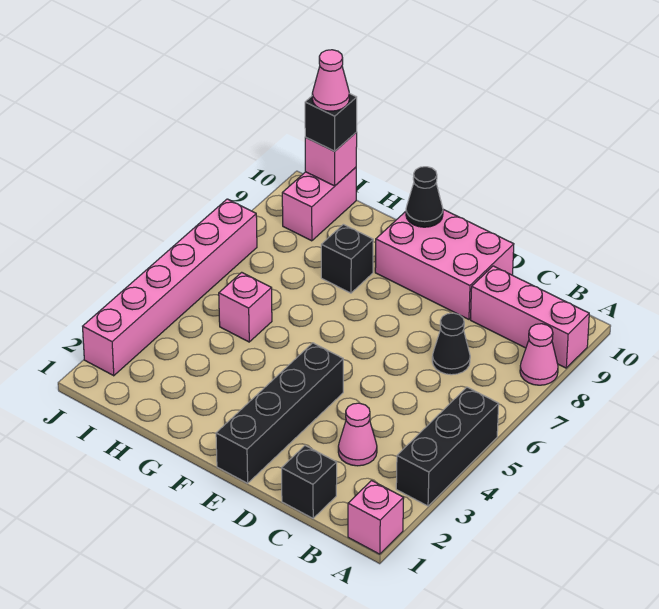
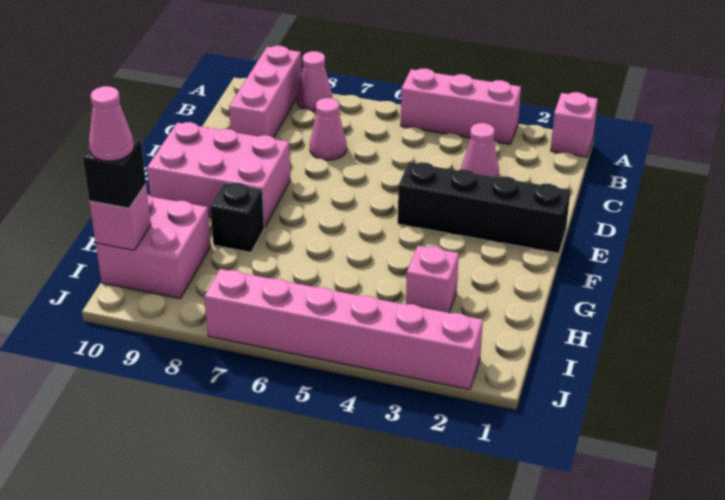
black 1x3 brick [396,387,499,506] -> pink 1x3 brick [401,69,521,144]
black 1x1 brick [282,446,337,518] -> none
black 1x1 cone [432,313,470,375] -> pink 1x1 cone [310,98,347,160]
pink 2x3 brick [375,209,514,319] -> pink 2x3 brick turned to [147,122,290,227]
black 1x1 cone [406,167,443,227] -> none
pink 1x1 brick [219,272,272,342] -> pink 1x1 brick moved to [406,246,459,313]
pink 1x2 brick [282,167,356,241] -> pink 2x2 brick [96,194,211,299]

